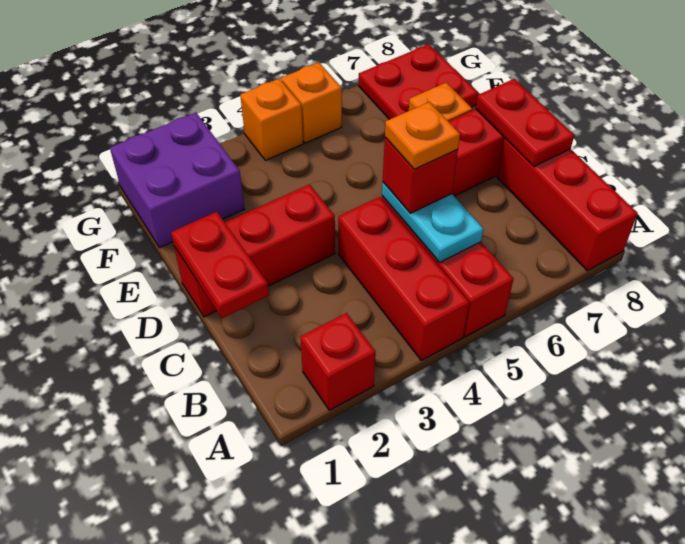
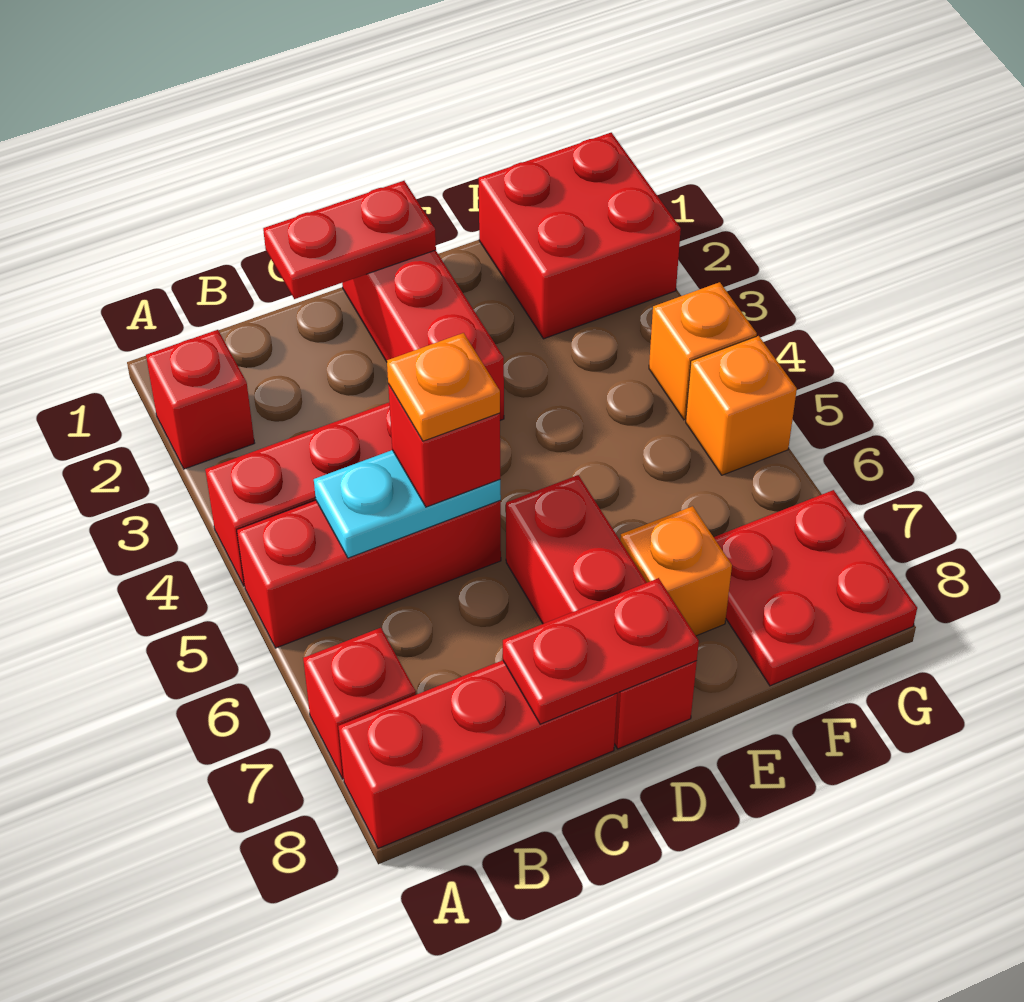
none -> red 1x1 brick [303,628,416,779]
purple 2x2 brick [110,113,244,248] -> red 2x2 brick [479,133,681,339]

